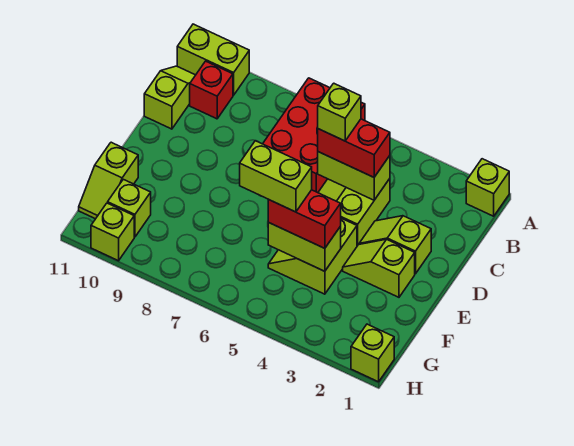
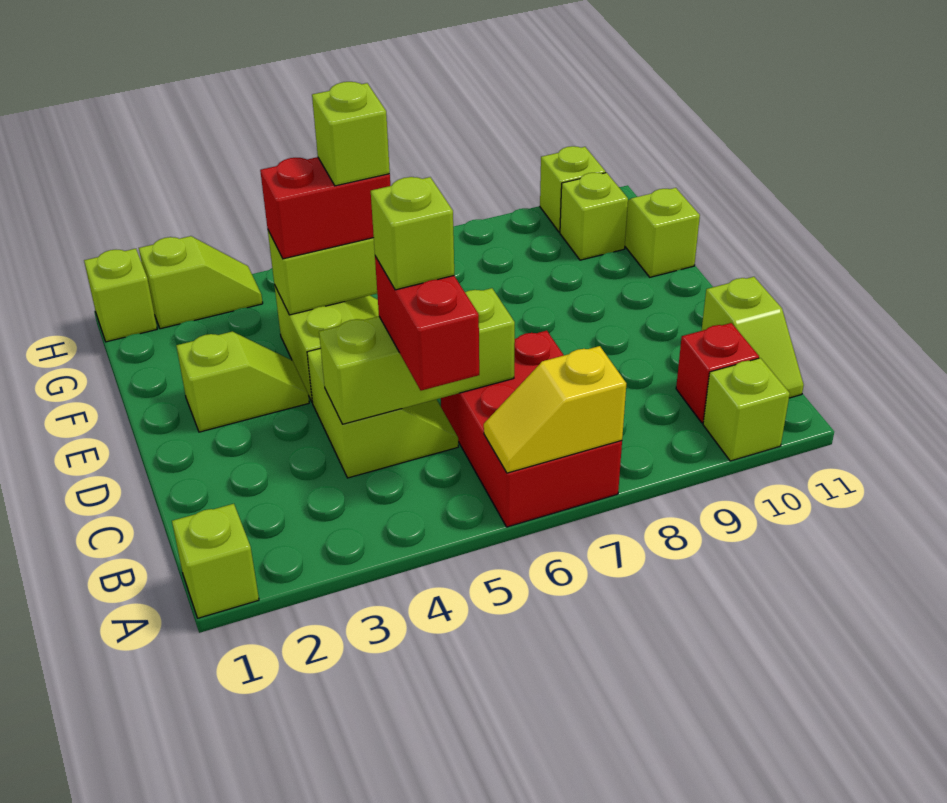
none -> yellow 1x2 slope [484,346,626,473]
lime 1x2 brick [177,24,249,95] -> lime 1x1 brick [703,358,790,461]
lime 1x2 brick [318,152,390,200] -> lime 1x3 brick [319,288,515,424]
red 1x2 brick [318,119,390,177] -> red 1x2 brick turned to [375,256,479,391]
lime 1x2 slope [359,216,431,274] -> lime 1x2 slope moved to [139,236,263,329]
lime 1x2 brick [240,141,312,212] -> lime 1x1 brick [312,82,390,186]

